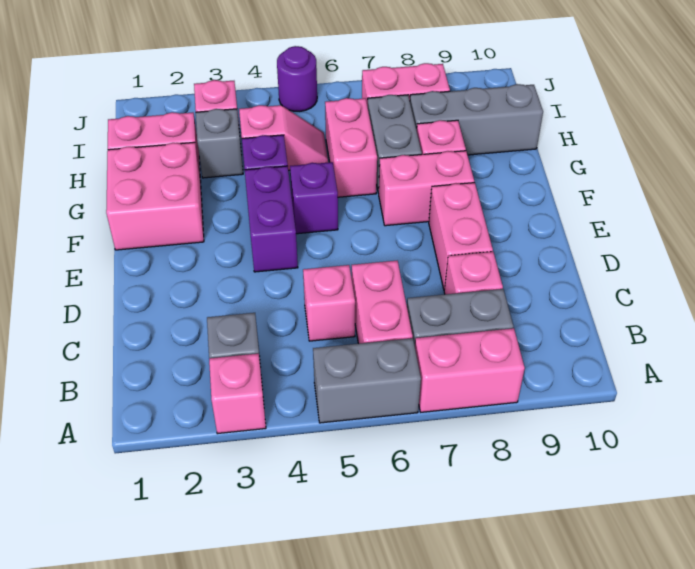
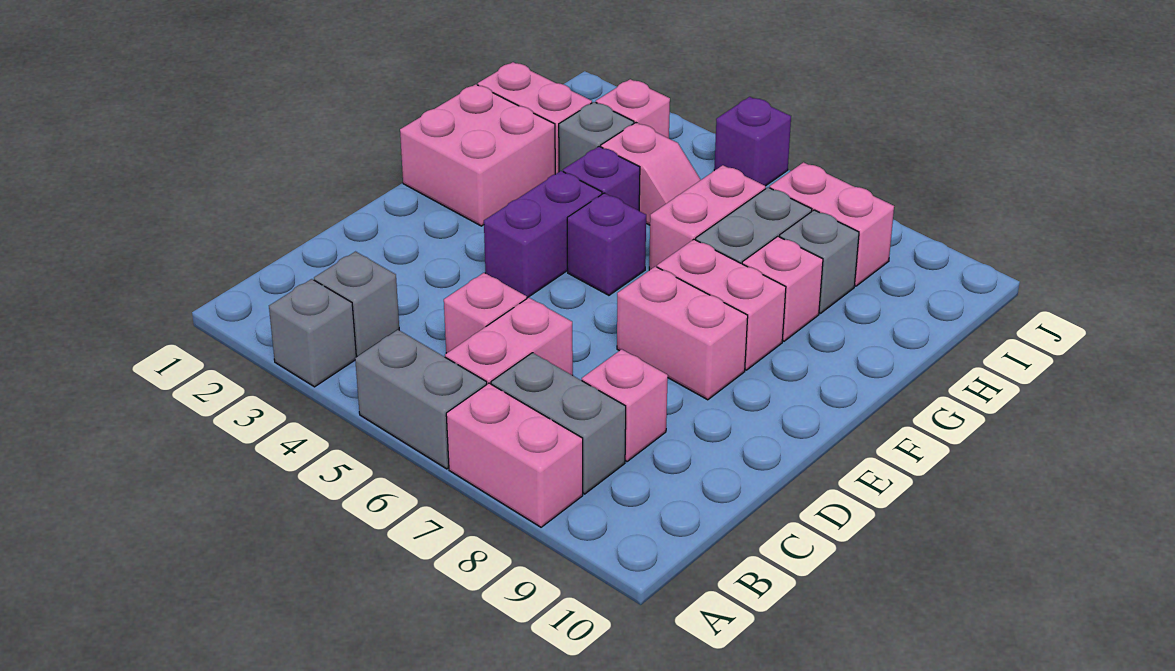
pink 1x1 brick [209,354,266,434] -> grey 1x1 brick [269,279,356,387]
pink 1x2 brick [429,183,493,289] -> pink 1x2 brick turned to [617,266,748,400]
grey 1x3 brick [410,84,543,155] -> grey 1x1 brick [779,210,859,313]
purple 1x1 round brick [277,46,317,111] -> purple 1x1 brick [714,97,791,186]

